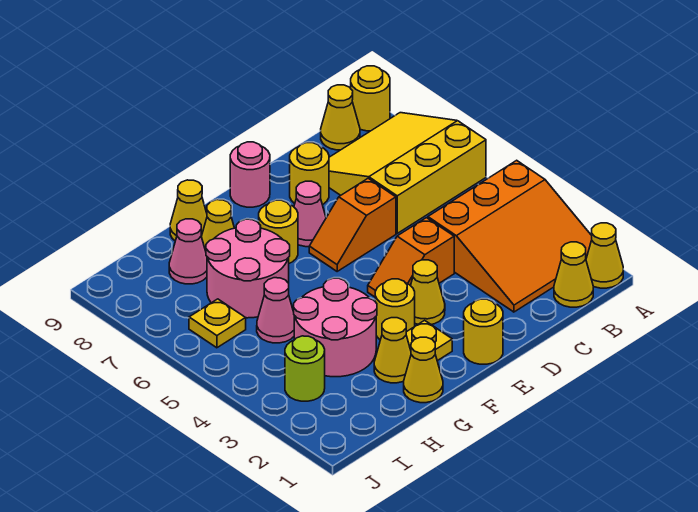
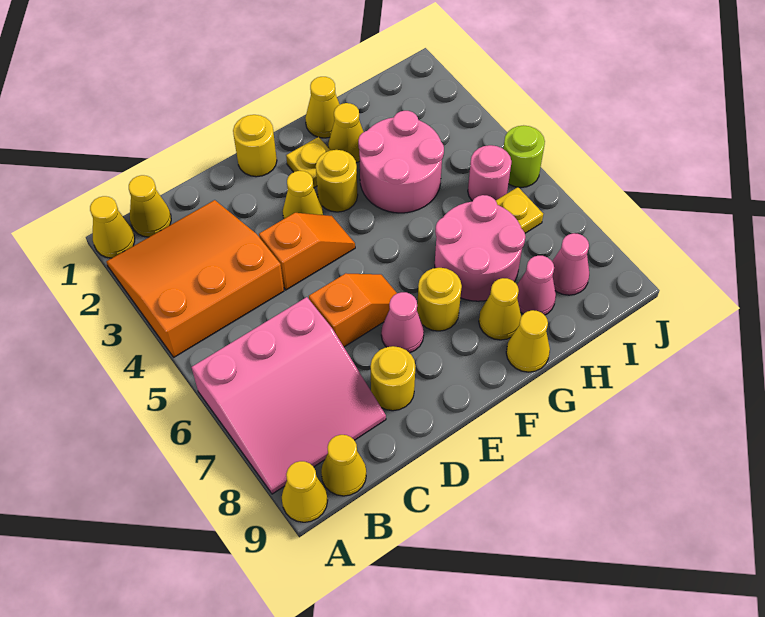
yellow 3x3 slope [329,113,486,233] -> pink 3x3 slope [191,297,386,494]
yellow 1x1 round brick [351,66,390,131] -> yellow 1x1 cone [282,461,328,522]
pink 1x1 round brick [230,142,270,207] -> pink 1x1 round brick moved to [468,145,512,201]
pink 1x1 cone [257,278,294,343] -> pink 1x1 cone moved to [552,233,589,295]
lime 1x1 round brick [285,336,325,401] -> lime 1x1 round brick moved to [503,125,545,188]

